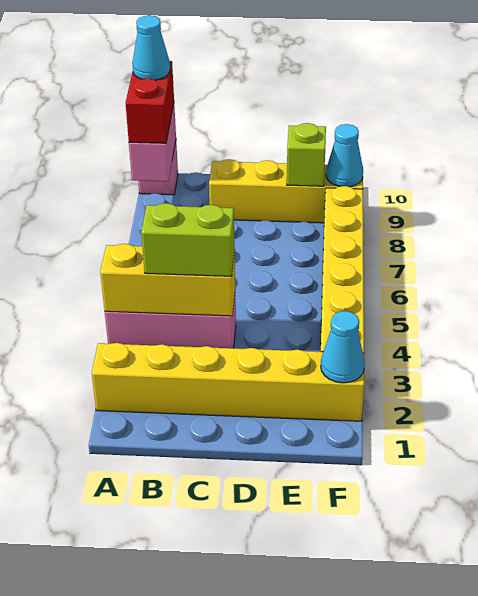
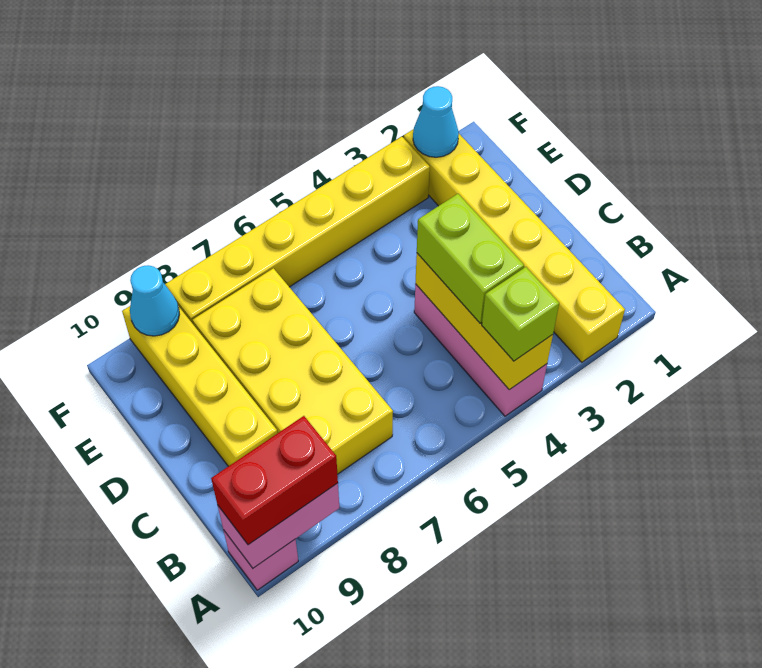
cyan 1x1 cone [132,15,170,80] -> none
none -> yellow 2x4 brick [193,268,393,474]
lime 1x1 brick [287,123,326,186] -> lime 1x1 brick moved to [482,267,559,361]

